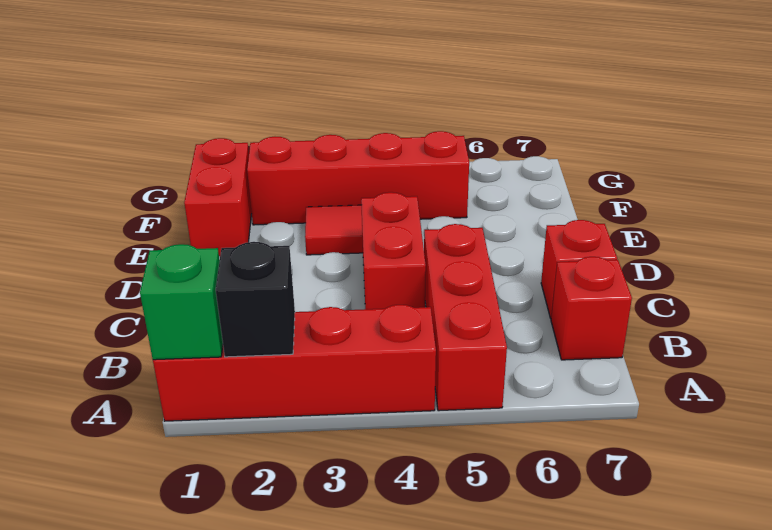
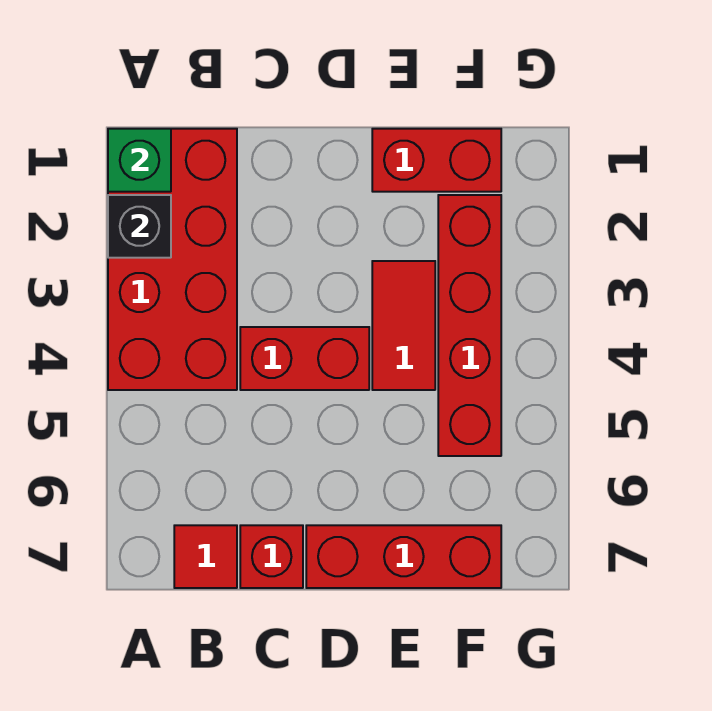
red 1x4 brick [153,305,436,421] -> red 2x4 brick [108,129,237,390]
red 1x3 brick [424,224,507,411] -> red 1x3 brick moved to [306,525,501,588]
red 1x1 brick [551,257,632,360] -> red 1x1 tile [174,525,237,588]

